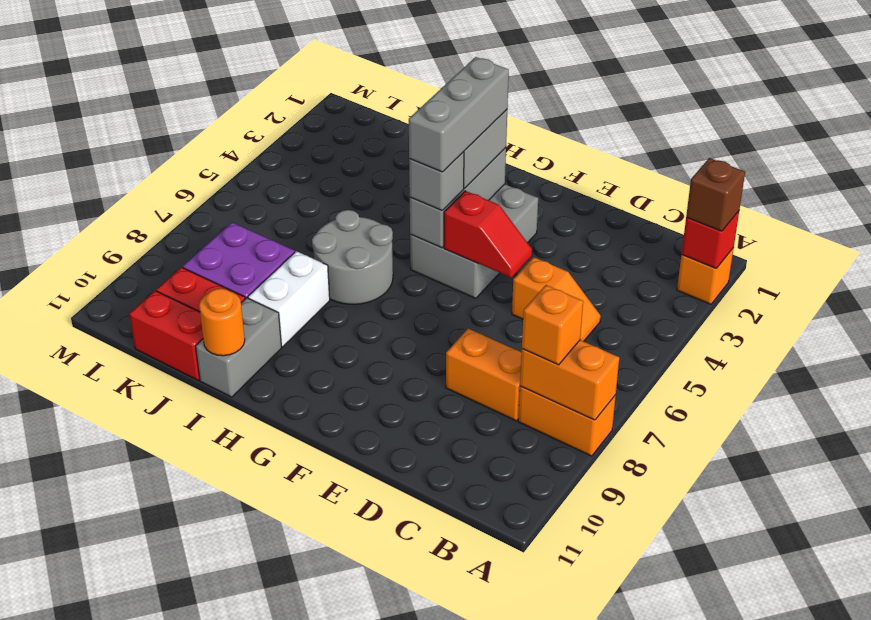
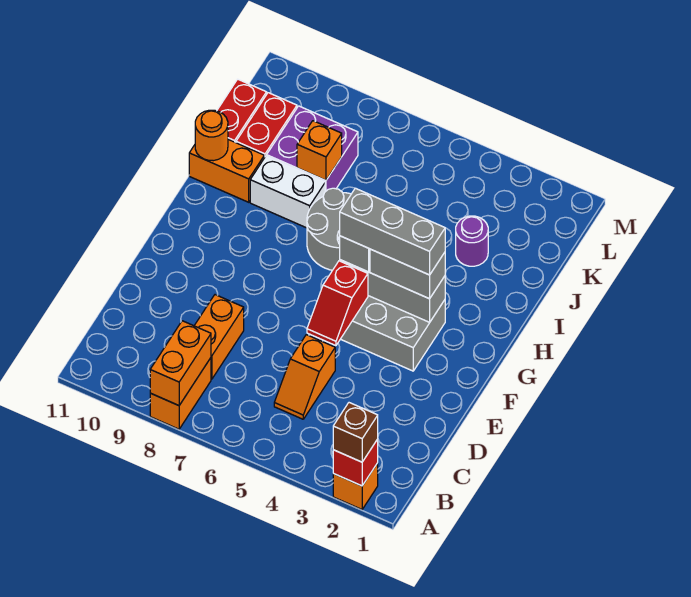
orange 1x1 brick [522,285,583,365] -> orange 1x1 brick moved to [297,121,342,180]
grey 1x2 brick [196,298,282,397] -> orange 1x2 brick [189,139,264,202]
none -> purple 1x1 round brick [456,216,488,266]

